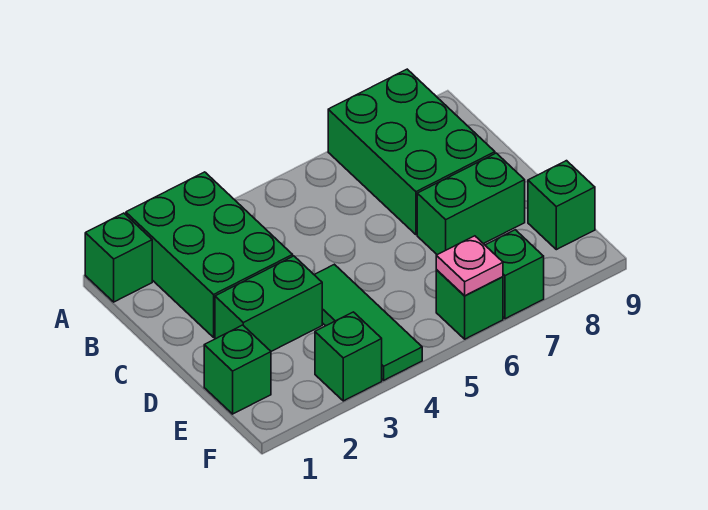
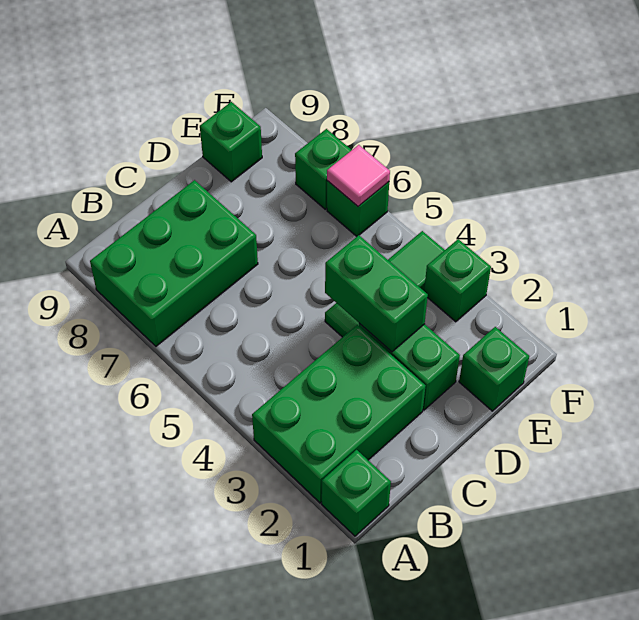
green 1x2 brick [417,153,525,255] -> green 1x2 brick moved to [325,235,428,352]
pink 1x1 plate [436,236,503,296] -> pink 1x1 tile [327,145,390,206]

